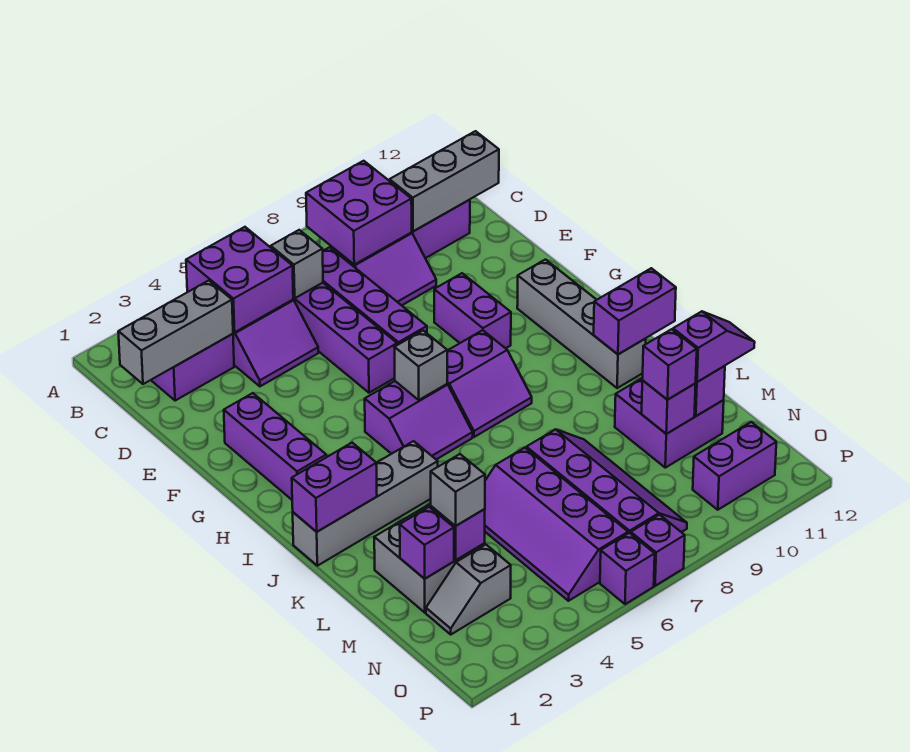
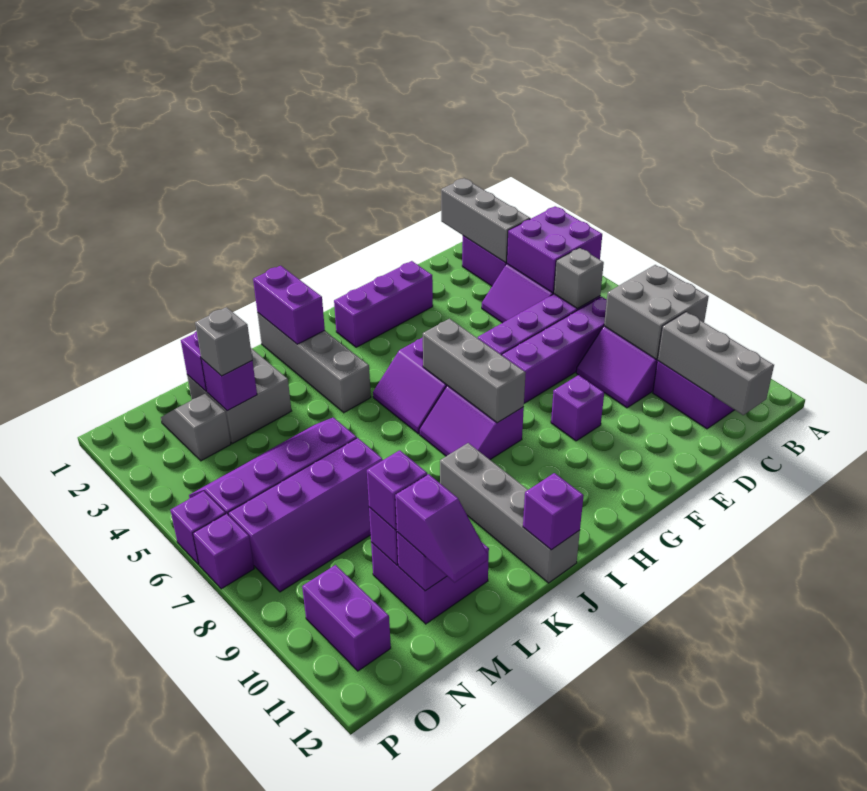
purple 2x2 brick [306,161,412,264] -> grey 2x2 brick [604,265,709,359]
purple 1x2 brick [434,273,511,348] -> purple 1x1 brick [551,375,604,441]
grey 1x4 brick [517,260,646,388] -> grey 1x4 brick turned to [440,443,580,583]
grey 1x1 brick [394,331,447,400] -> grey 1x3 brick [423,319,526,423]
purple 1x2 brick [594,268,676,354] -> purple 1x1 brick [523,473,584,550]

